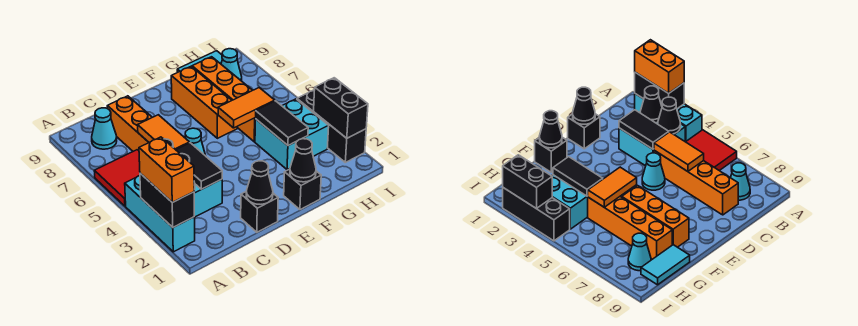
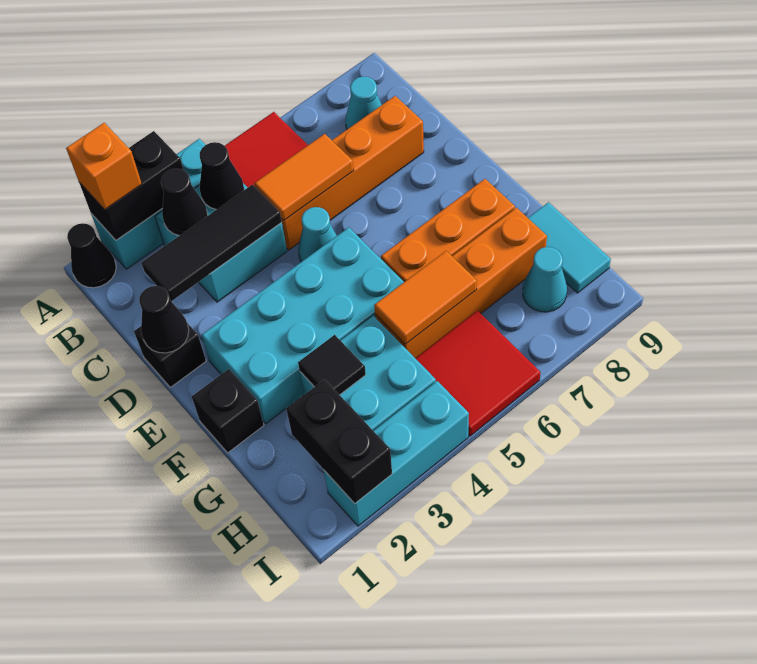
orange 1x2 brick [139,137,194,202] -> orange 1x1 brick [66,123,142,210]
black 1x2 tile [176,143,222,189] -> black 1x3 tile [142,185,282,301]
none -> cyan 2x4 brick [202,228,404,424]
black 1x1 cone [290,139,316,182] -> black 1x1 cone moved to [67,223,116,288]
orange 1x2 tile [218,88,275,128] -> orange 1x2 tile turned to [374,251,477,344]
black 1x2 tile [255,101,308,145] -> black 1x1 tile [298,335,366,395]
none -> red 2x2 tile [415,311,540,436]
black 1x3 brick [297,90,366,162] -> cyan 1x3 brick [324,381,469,526]
black 1x2 brick [314,78,368,138] -> black 1x2 brick turned to [286,379,392,504]

